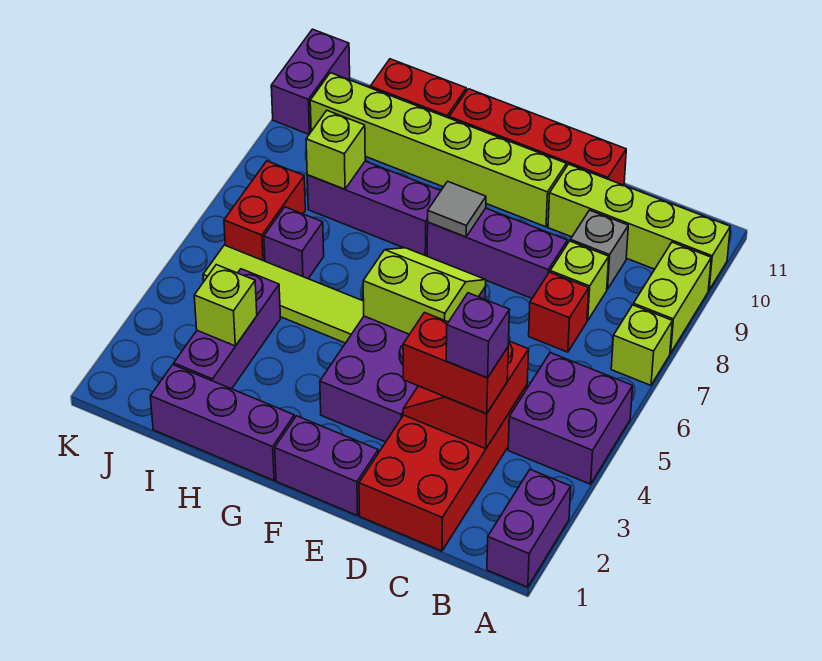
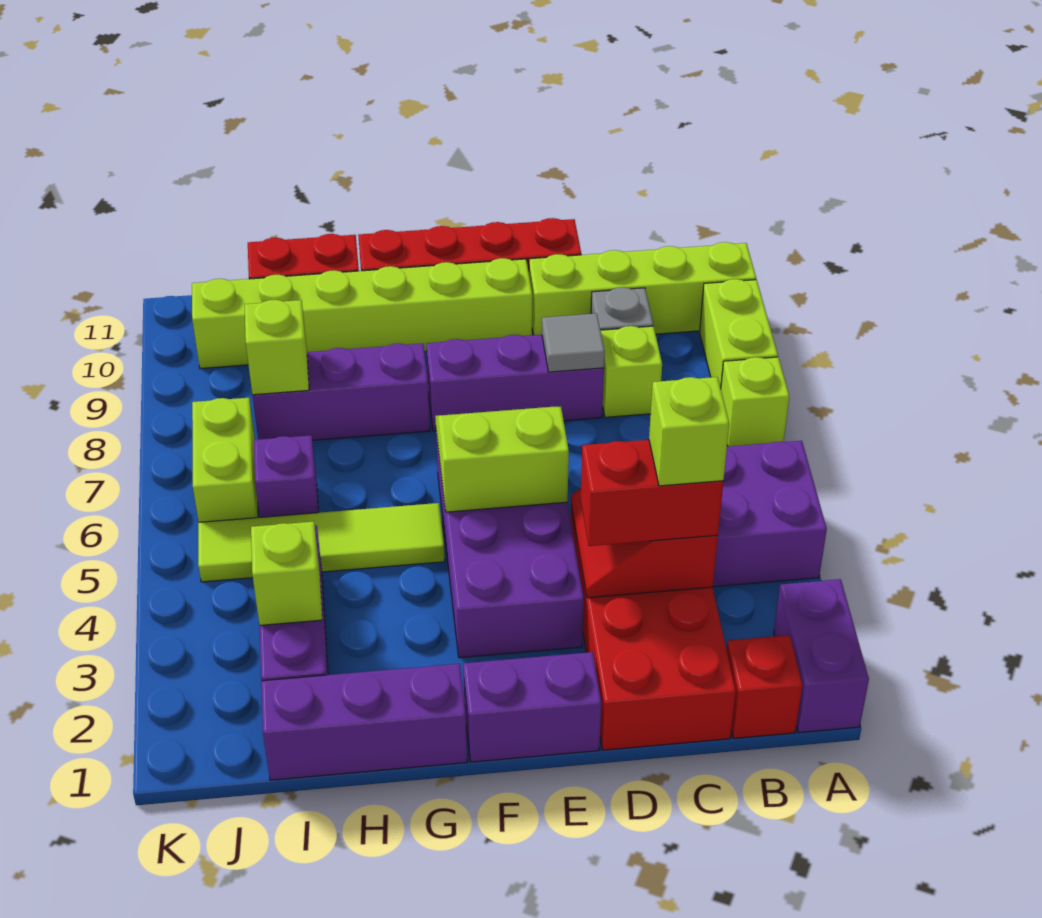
purple 1x1 brick [446,293,510,378] -> lime 1x1 brick [649,377,729,486]
red 1x1 brick [529,272,589,352] -> red 1x1 brick moved to [727,635,803,738]
grey 1x1 tile [428,181,486,237] -> grey 1x1 tile moved to [542,313,605,372]
red 1x2 brick [224,161,305,261] -> lime 1x2 brick [192,398,258,522]
purple 1x2 brick [271,29,350,134] -> none

